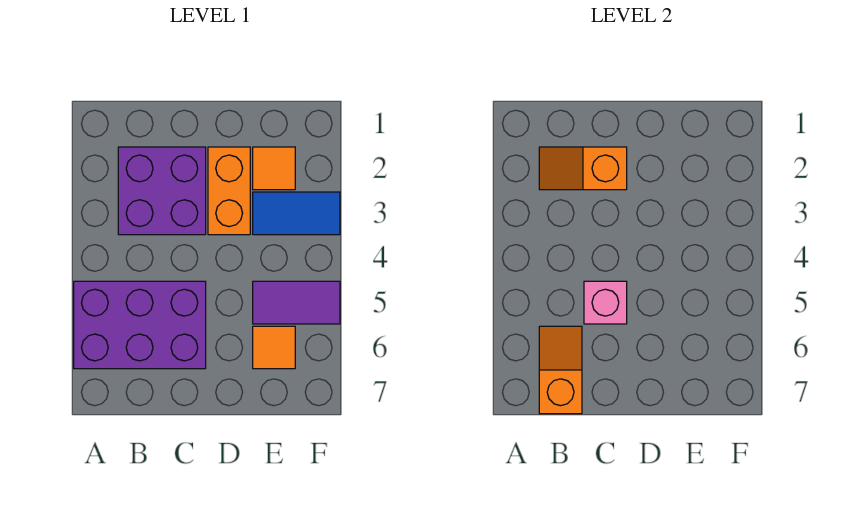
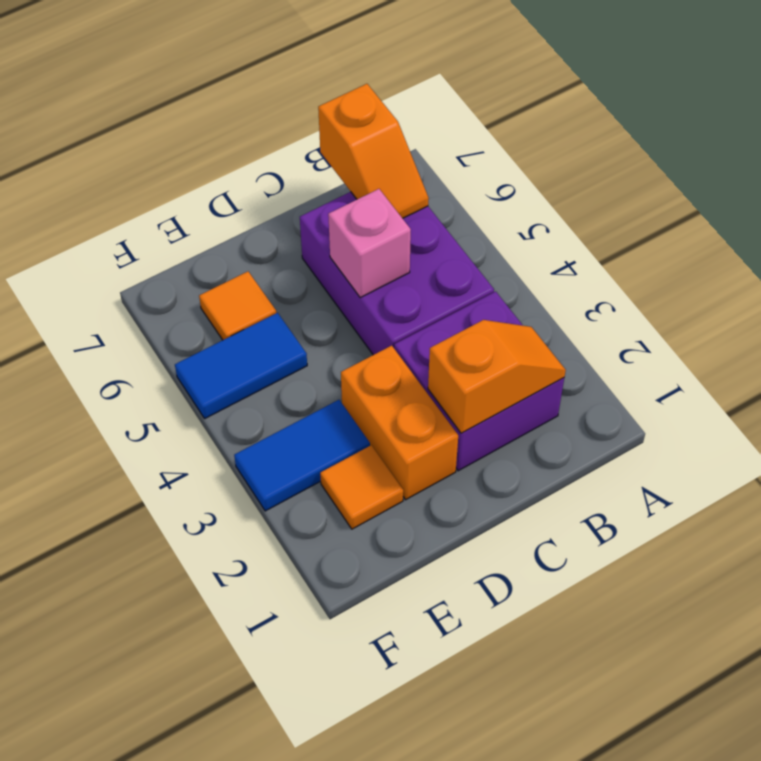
purple 2x3 brick [74,281,206,369] -> purple 2x3 brick turned to [300,192,494,355]
purple 1x2 tile [253,281,340,324] -> blue 1x2 tile [175,313,307,418]

